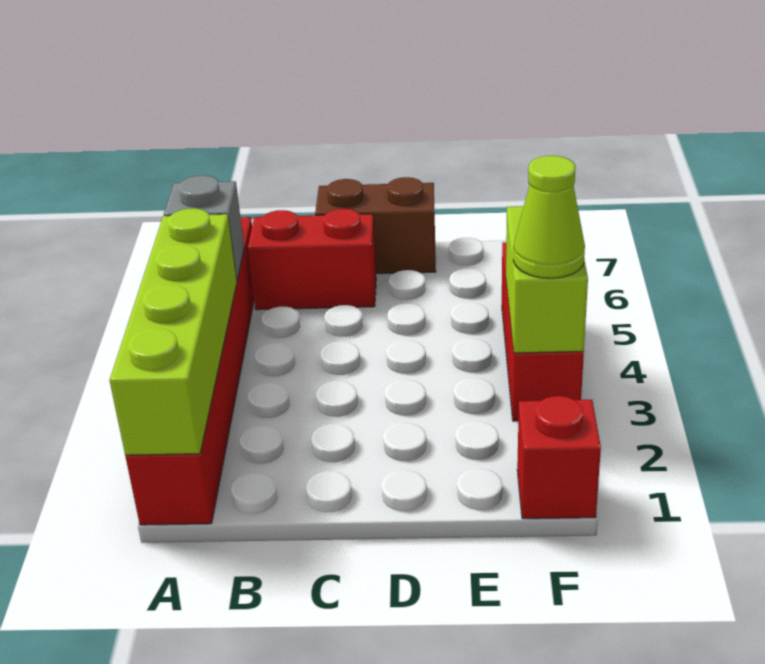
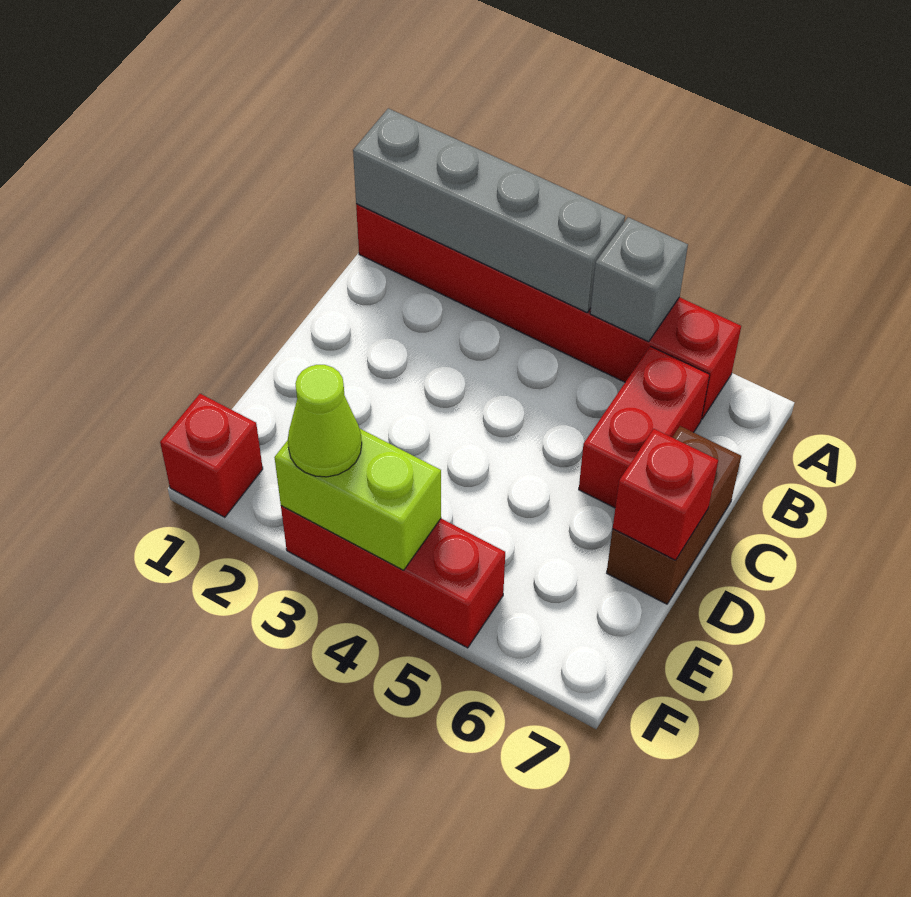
lime 1x4 brick [109,208,237,455] -> grey 1x4 brick [353,108,625,312]
none -> red 1x1 brick [613,429,718,560]

